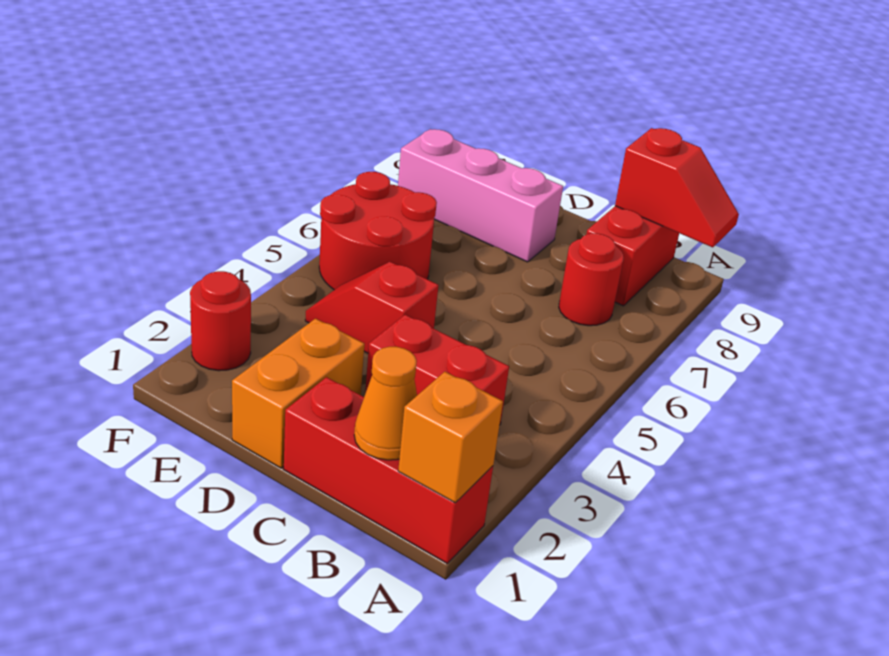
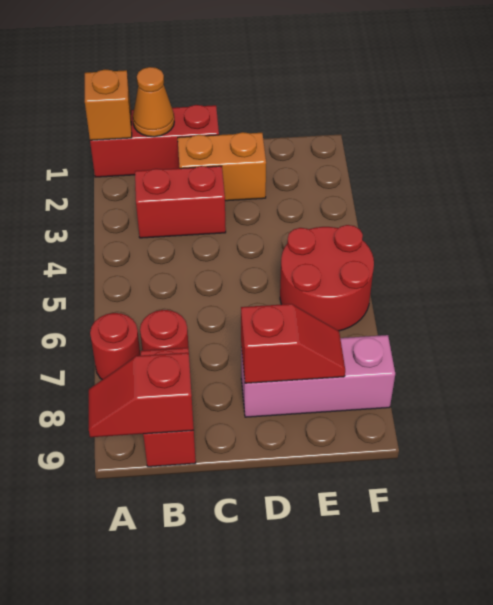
orange 1x2 brick [232,319,364,468] -> orange 1x2 brick turned to [178,132,266,201]
red 1x2 slope [305,262,439,353] -> red 1x2 slope moved to [241,304,345,383]
red 1x1 round brick [190,271,251,371] -> red 1x1 round brick moved to [90,313,140,380]

